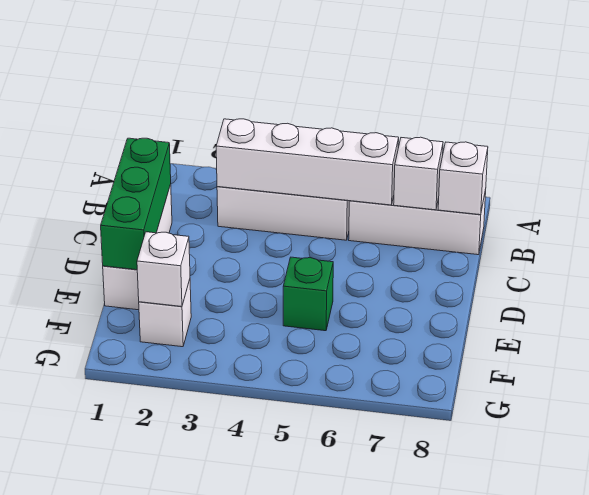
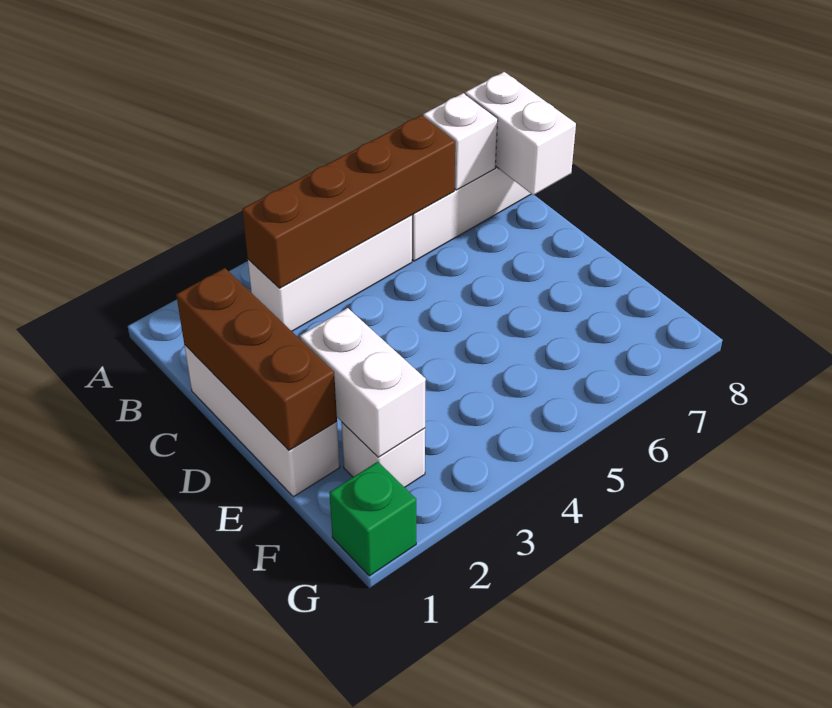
white 1x4 brick [216,119,399,205] -> brown 1x4 brick [242,115,455,288]
white 1x1 brick [438,142,488,215] -> white 1x2 brick [465,72,576,195]
green 1x3 brick [101,138,171,270] -> brown 1x3 brick [176,268,337,450]
green 1x1 brick [283,257,333,331] -> green 1x1 brick moved to [329,462,416,576]
white 1x1 brick [137,232,190,307] -> white 1x2 brick [300,308,426,457]

